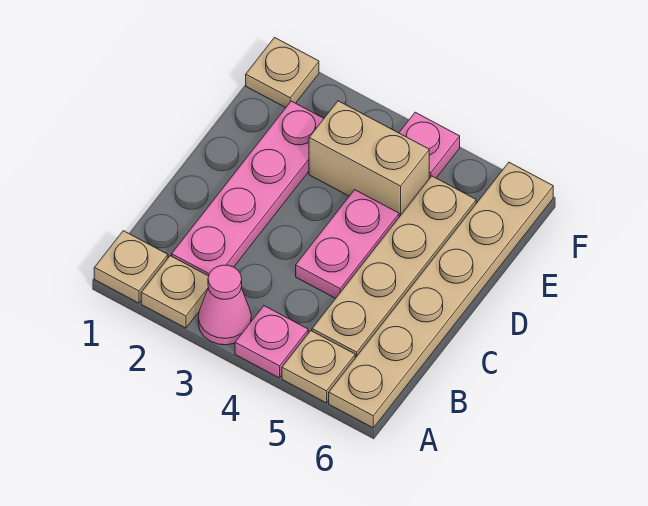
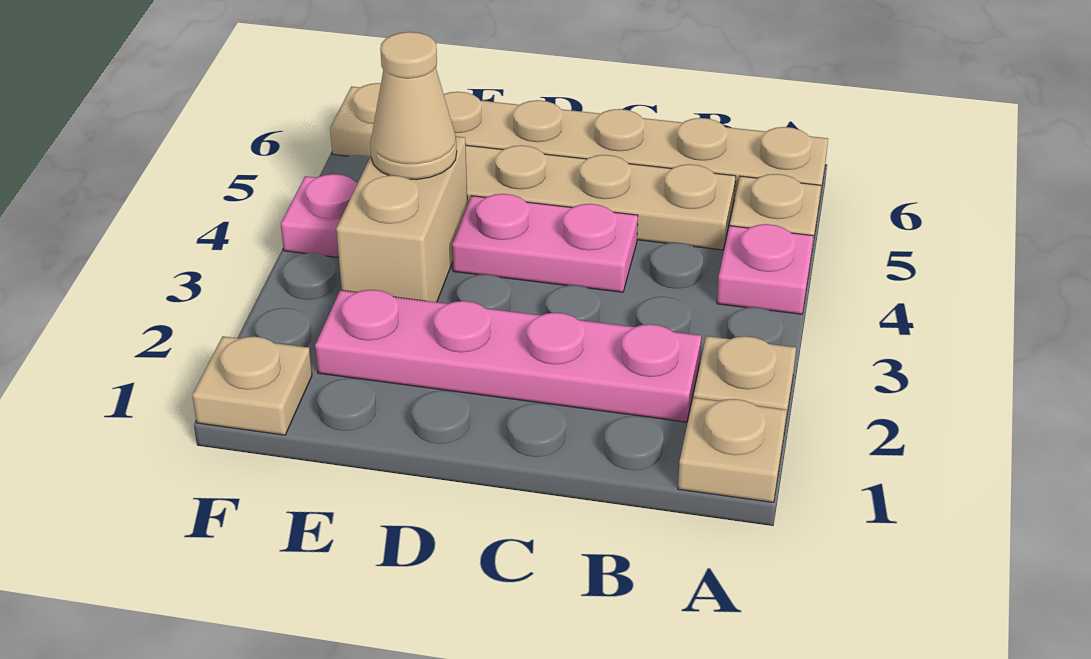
pink 1x1 cone [198,265,251,345] -> none
none -> tan 1x1 cone [370,32,457,180]

